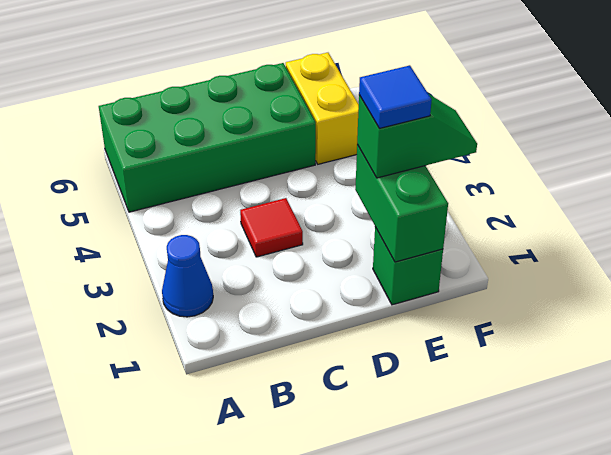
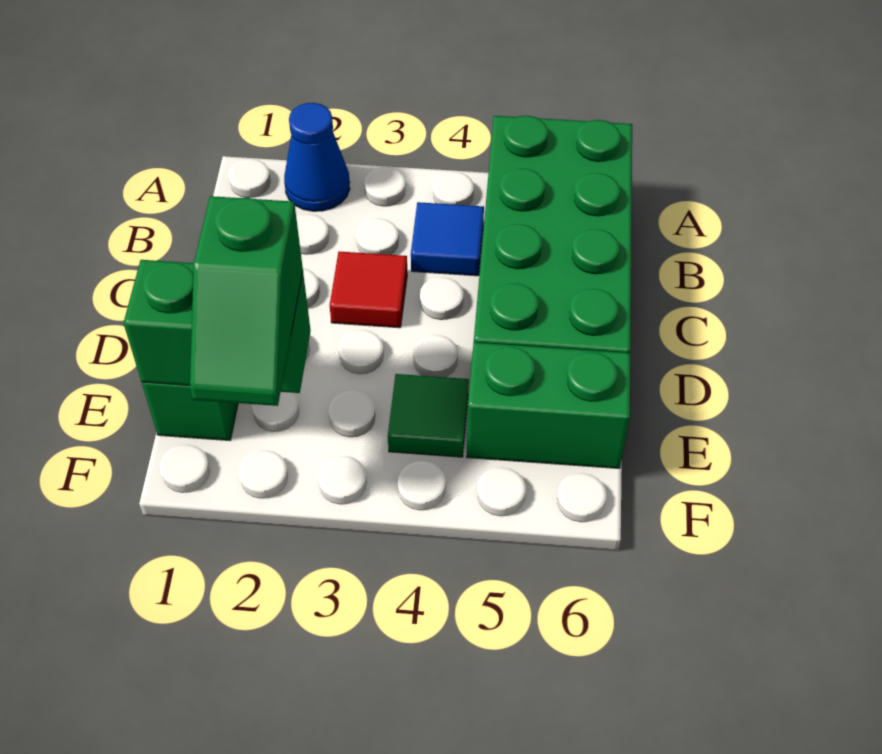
blue 1x1 tile [359,65,432,128] -> blue 1x1 tile moved to [411,202,484,276]
none -> green 1x1 tile [388,374,469,457]
yellow 1x2 brick [286,53,359,164] -> green 1x2 brick [467,342,630,468]

